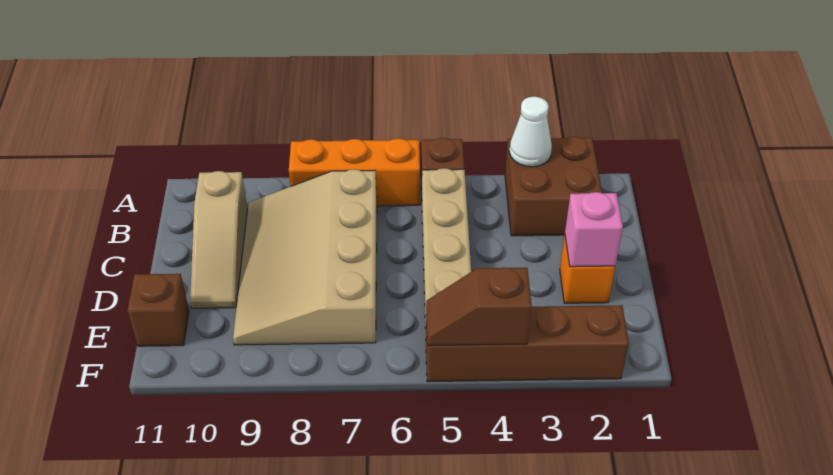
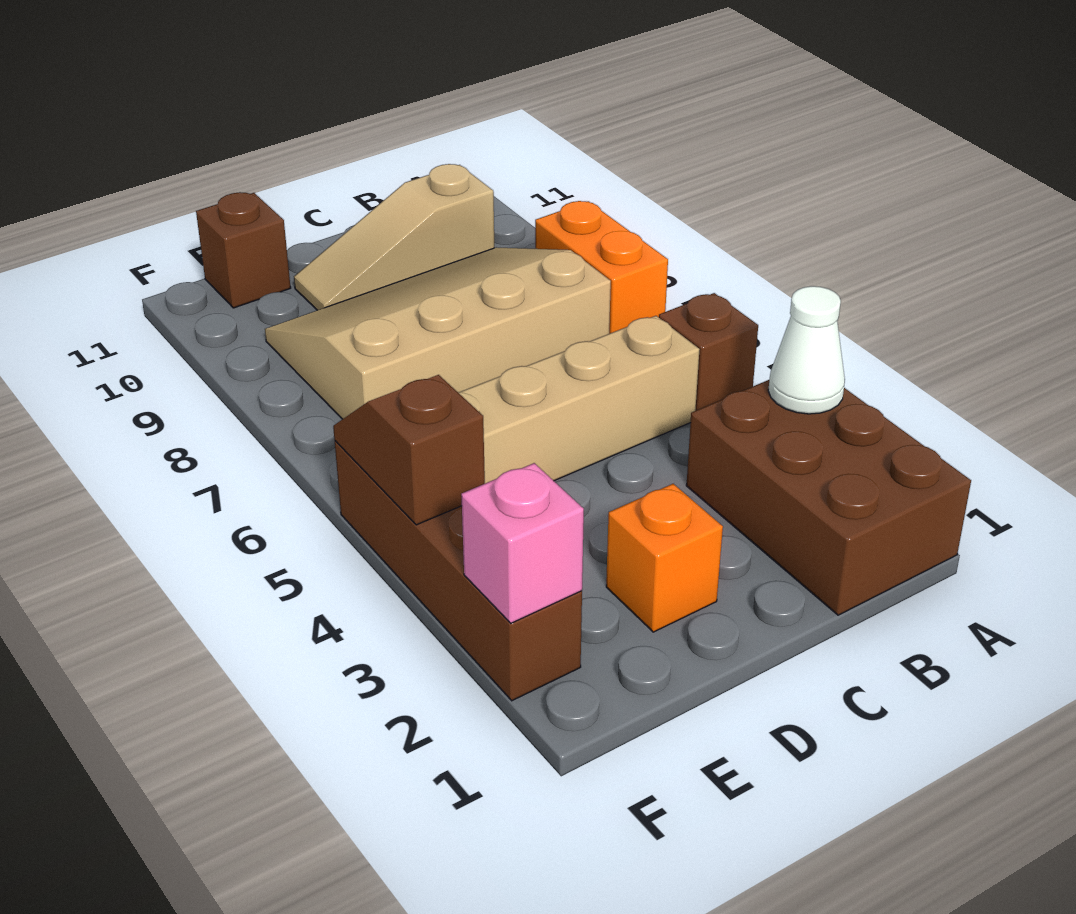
brown 2x2 brick [505,136,602,236] -> brown 2x3 brick [686,380,971,615]
orange 1x3 brick [289,138,420,206] -> orange 1x2 brick [535,201,668,334]
pink 1x1 brick [565,192,623,267] -> pink 1x1 brick moved to [461,463,584,623]

